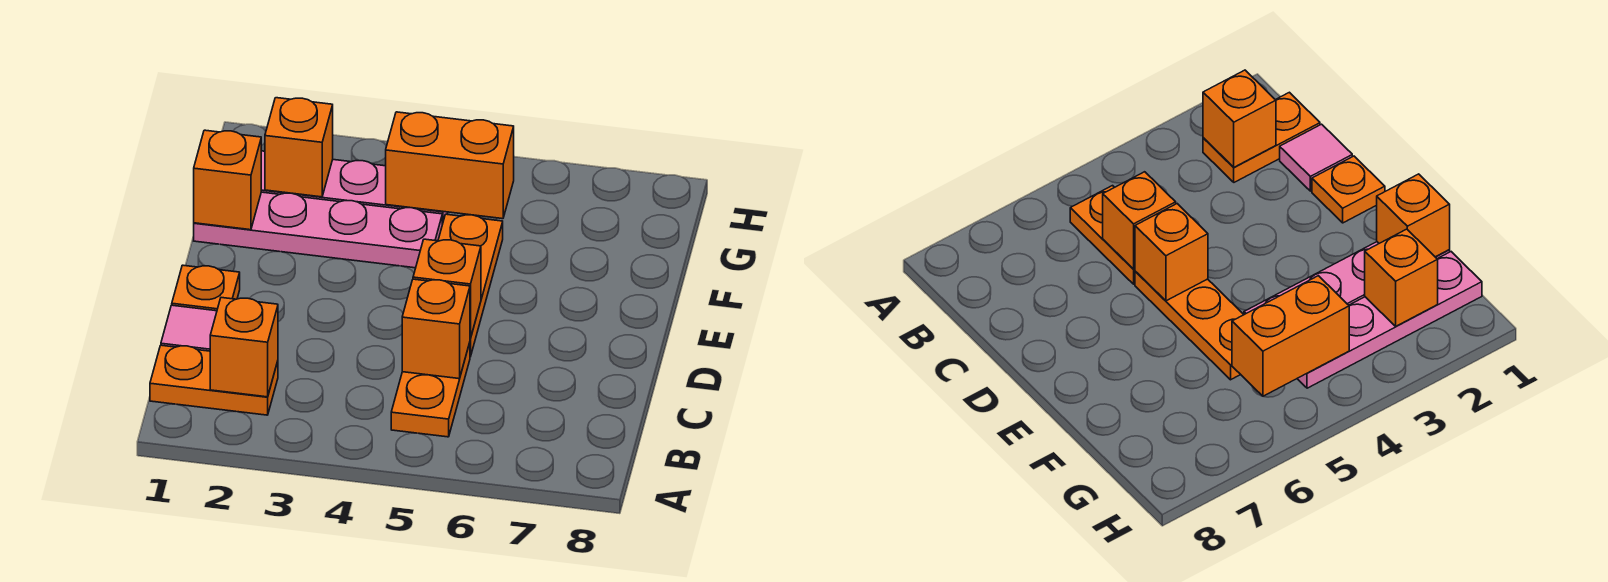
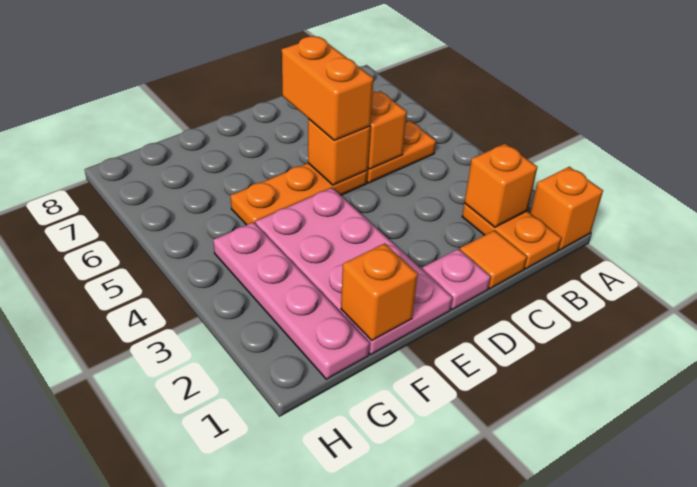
pink 1x1 tile [161,305,217,351] -> orange 1x1 tile [460,230,527,289]
orange 1x1 plate [172,265,240,311] -> pink 1x1 plate [422,249,491,310]
pink 1x4 plate [194,192,442,268] -> pink 2x4 plate [256,188,452,355]
orange 1x1 brick [265,98,333,197] -> orange 1x1 brick moved to [530,167,603,250]
orange 1x2 brick [386,112,514,219] -> orange 1x2 brick moved to [282,36,374,141]

